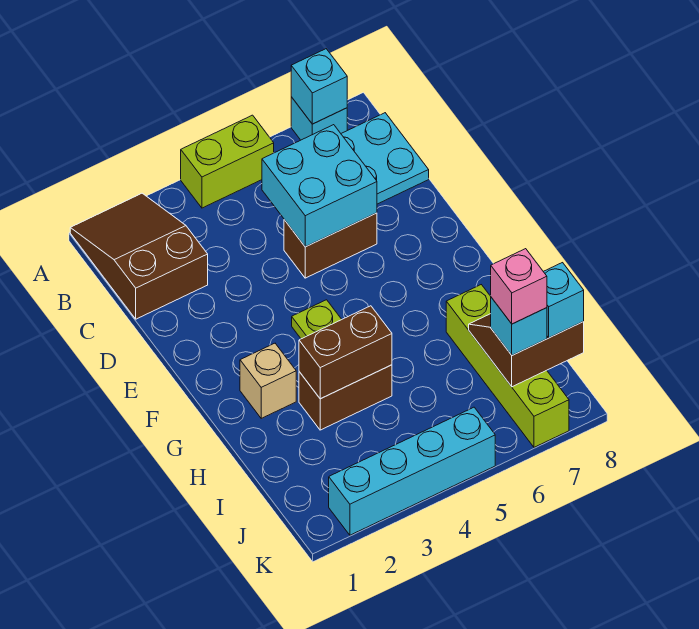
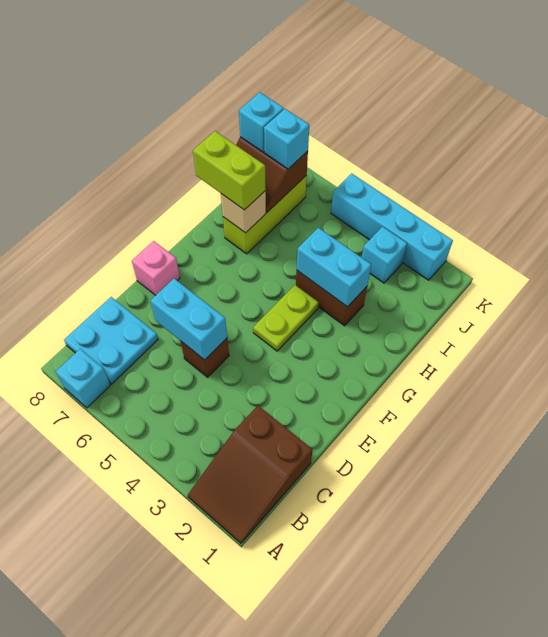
lime 1x2 brick [181,115,274,208] -> lime 1x2 brick moved to [193,131,266,210]
cyan 1x1 brick [291,49,347,124] -> cyan 1x1 brick moved to [362,227,407,283]
cyan 2x2 brick [262,125,377,247] -> cyan 1x2 brick [150,279,227,360]
brown 1x2 brick [284,213,377,278] -> brown 1x1 brick [181,338,229,377]
tan 1x1 brick [240,343,296,418] -> tan 1x1 brick moved to [221,191,266,233]
brown 1x2 brick [299,306,392,399] -> cyan 1x2 brick [297,228,371,307]
lime 1x4 brick [446,285,569,447] -> lime 1x3 brick [223,175,307,254]
pink 1x1 brick [491,249,547,324] -> pink 1x1 brick moved to [132,241,180,295]

